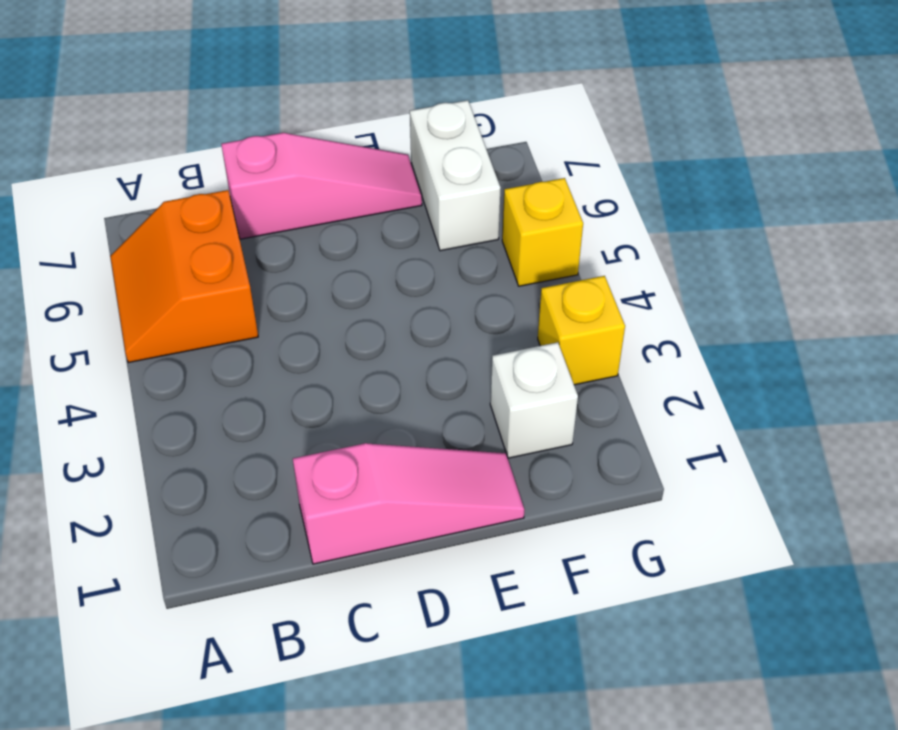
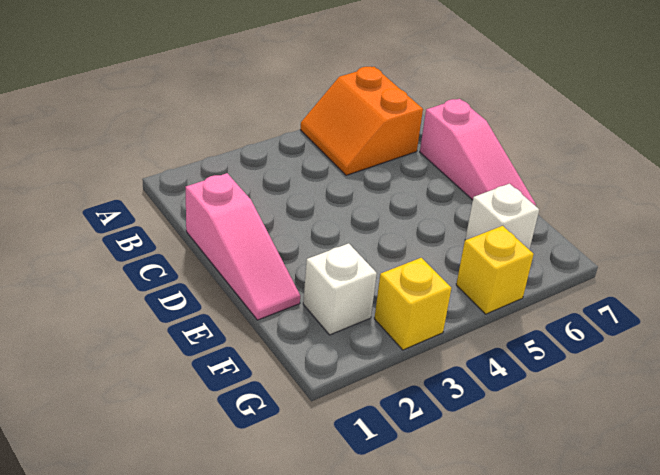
orange 2x2 slope [110,190,258,363] -> orange 2x2 slope turned to [300,67,423,175]
white 1x2 brick [410,100,500,251] -> white 1x1 brick [465,184,539,250]

